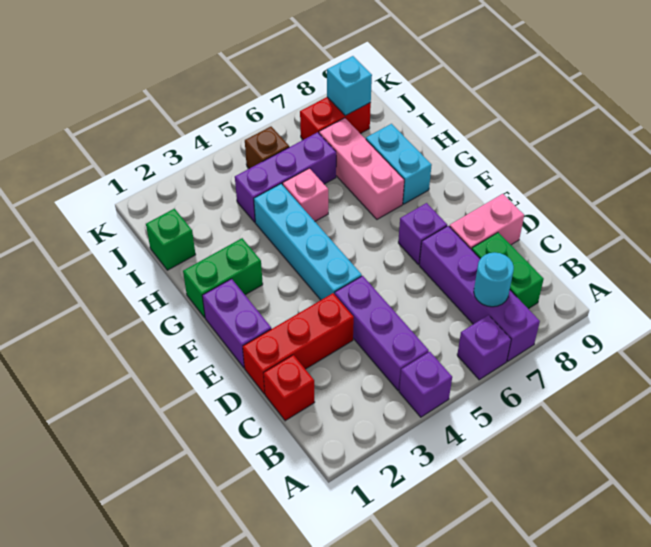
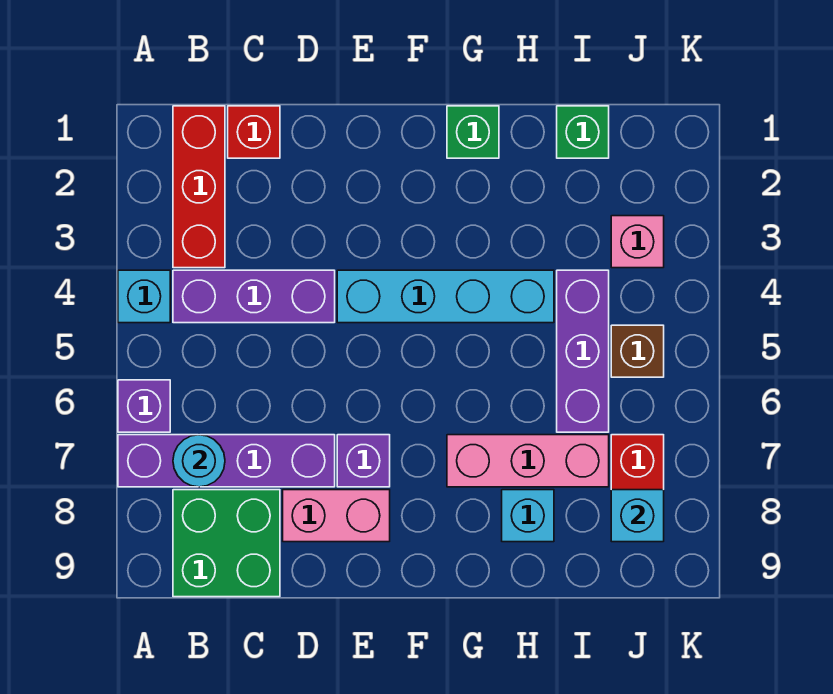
purple 1x1 brick [399,352,452,417] -> cyan 1x1 brick [118,270,170,323]
green 1x2 brick [472,233,544,309] -> green 2x2 brick [173,490,280,597]
red 1x3 brick [243,293,354,394] -> red 1x3 brick moved to [173,106,225,268]
pink 1x2 brick [449,194,524,250] -> pink 1x2 brick turned to [283,490,390,542]
purple 1x2 brick [202,279,271,368] -> none
green 1x2 brick [183,238,263,318] -> green 1x1 brick [447,106,499,158]
cyan 1x2 brick [366,124,432,204] -> cyan 1x1 brick [502,490,554,542]
pink 1x1 brick [283,168,328,221] -> pink 1x1 brick moved to [611,216,664,268]

